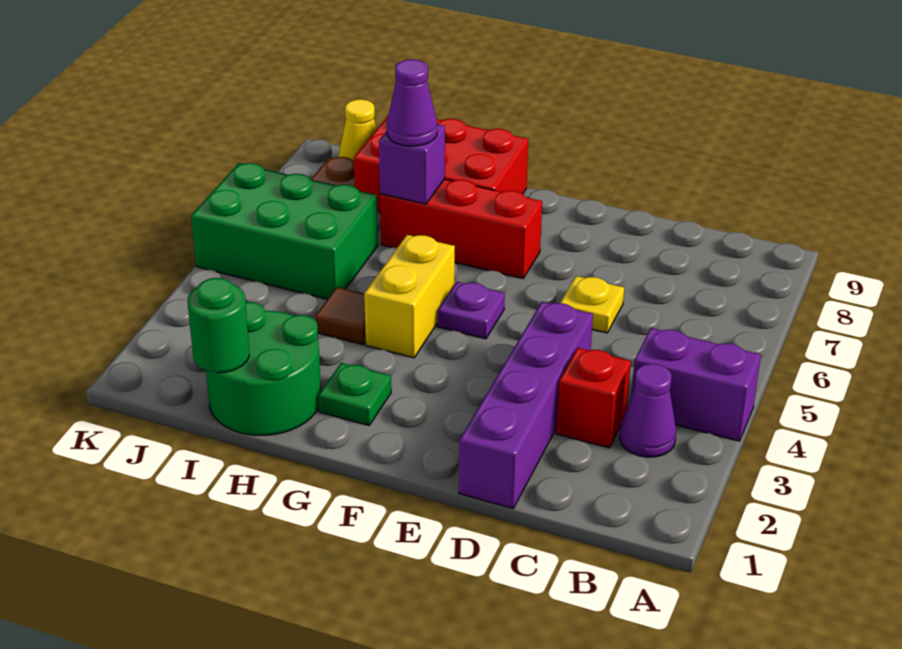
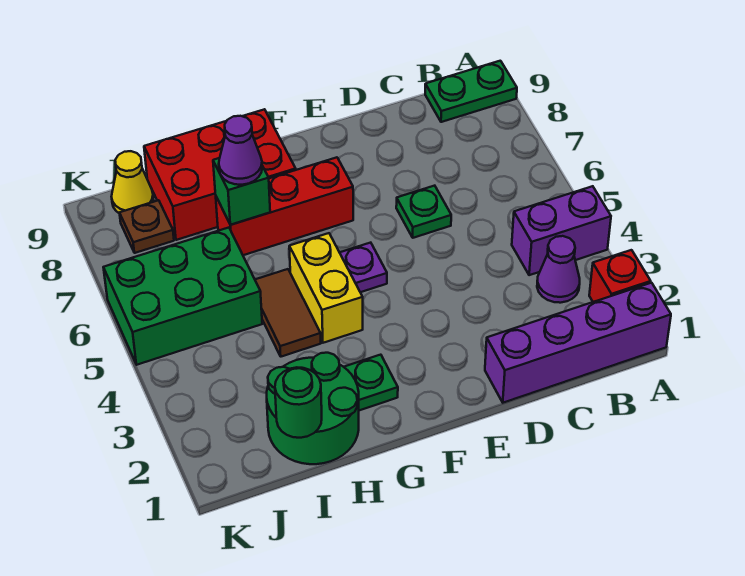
none -> green 1x2 plate [425,61,517,122]
red 1x1 brick [556,348,631,448] -> red 1x1 brick moved to [589,250,651,302]
purple 1x4 brick [459,302,593,509] -> purple 1x4 brick turned to [485,283,671,403]
yellow 1x1 plate [560,276,624,333] -> green 1x1 plate [396,186,451,238]
brown 1x1 tile [315,287,366,345] -> brown 1x2 tile [255,269,321,357]
purple 1x1 brick [379,124,445,204] -> green 1x1 brick [213,158,270,225]

